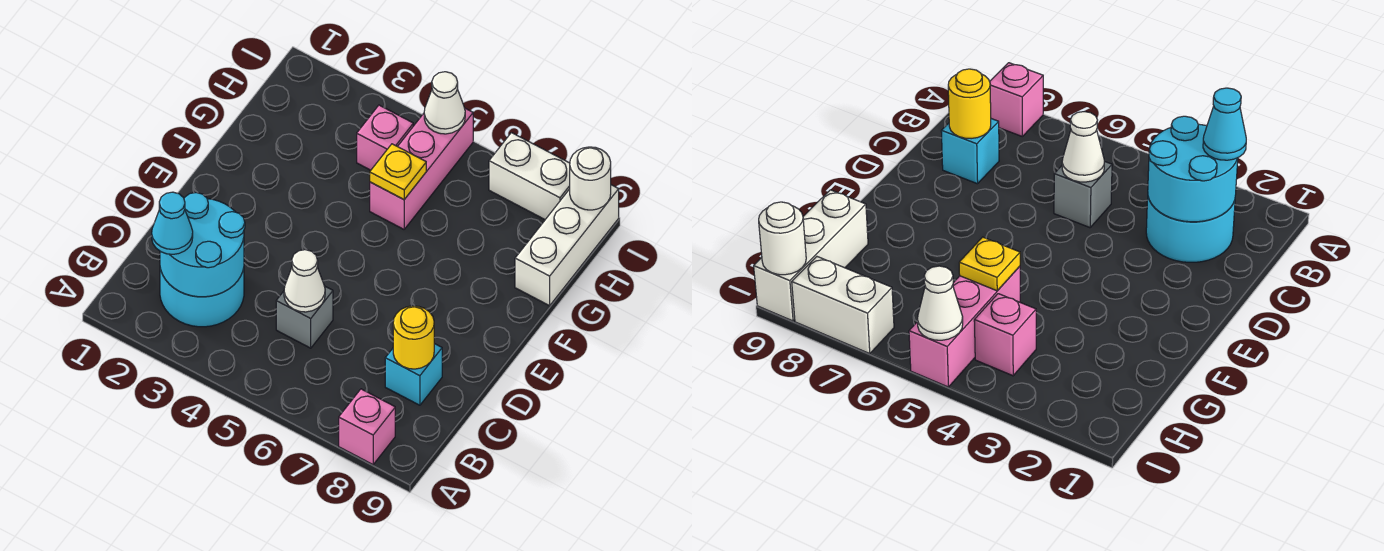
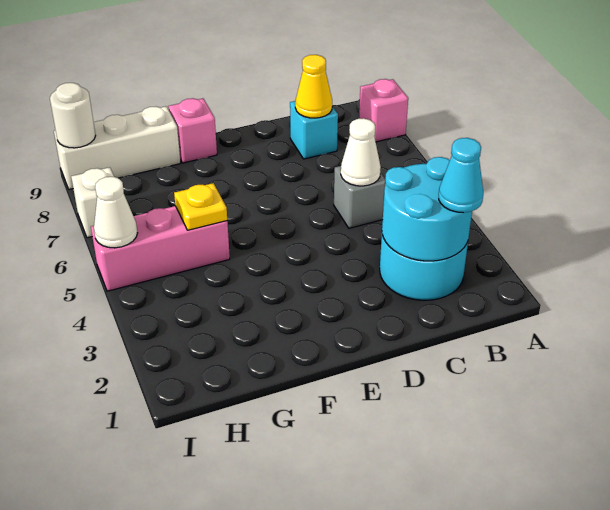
yellow 1x1 round brick [393,306,434,369] -> yellow 1x1 cone [295,55,332,118]
pink 1x1 brick [357,105,413,170] -> pink 1x1 brick moved to [168,98,217,163]
white 1x2 brick [489,133,570,219] -> white 1x1 brick [71,167,114,238]

